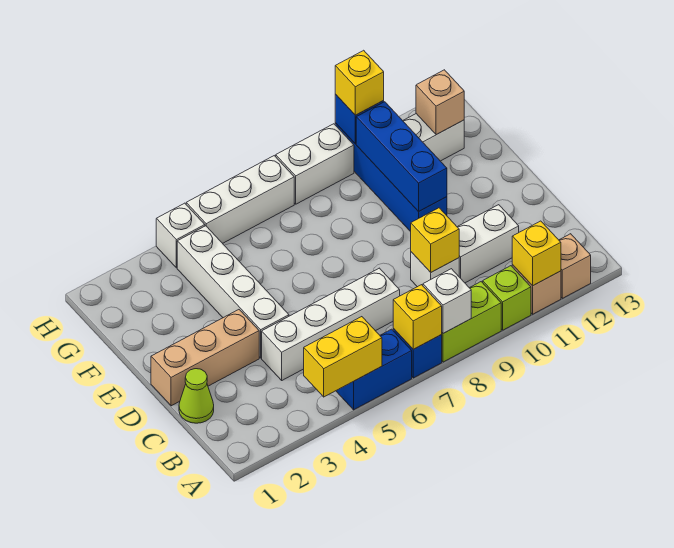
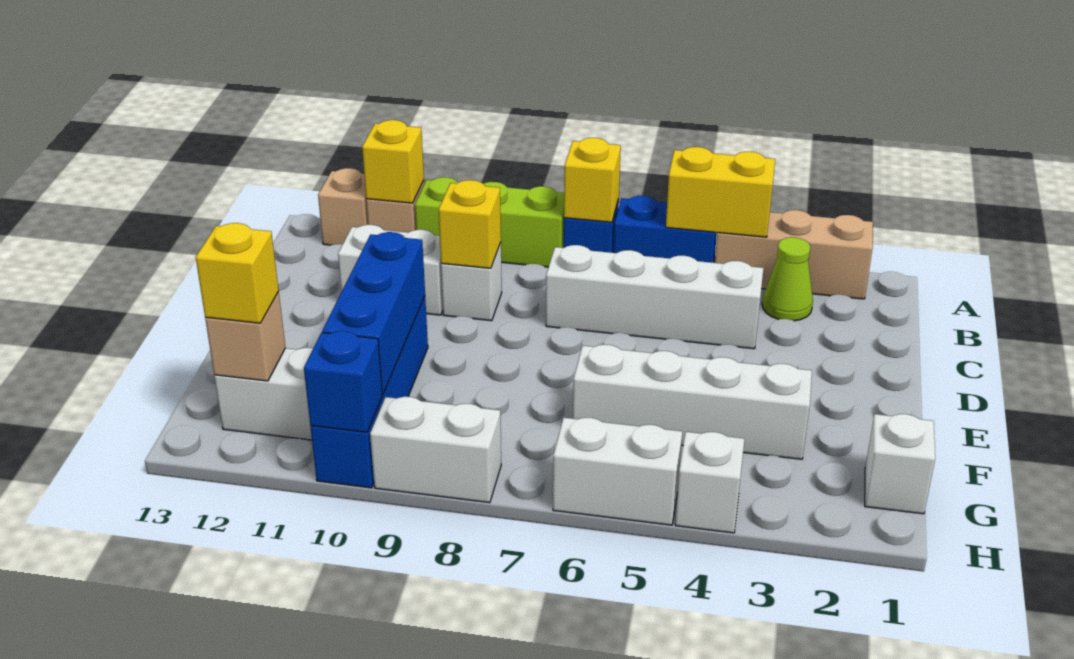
white 1x1 brick [423,269,471,333] -> white 1x1 brick moved to [865,414,935,514]
lime 1x1 cone [179,369,214,423] -> lime 1x1 cone moved to [762,237,813,321]
tan 1x3 brick [151,310,259,406] -> tan 1x3 brick moved to [715,210,873,299]
white 1x4 brick [177,226,289,358] -> white 1x4 brick turned to [573,345,812,459]
white 1x3 brick [186,156,294,243] -> white 1x2 brick [553,418,682,525]
yellow 1x1 brick [335,50,384,115] -> yellow 1x1 brick moved to [196,223,279,323]

